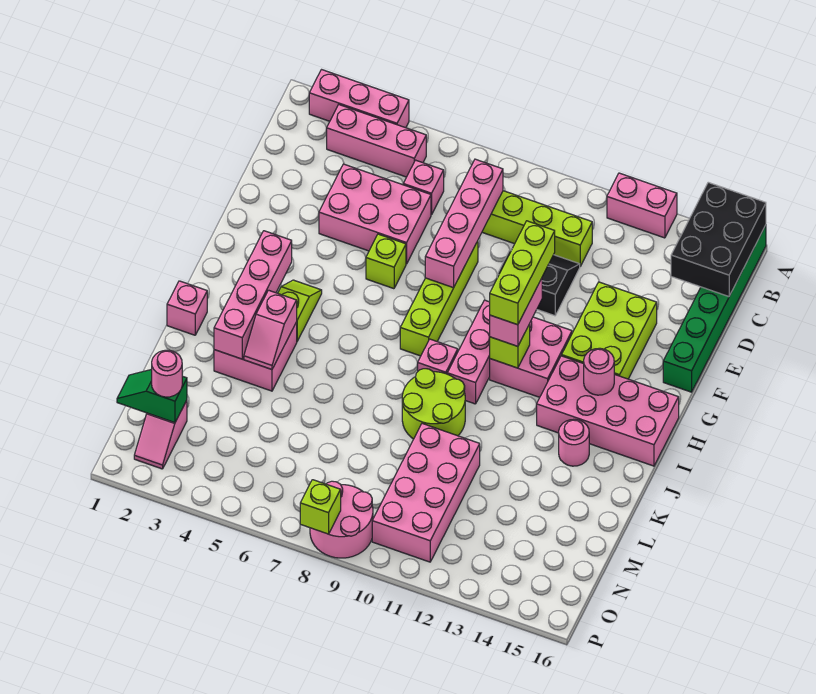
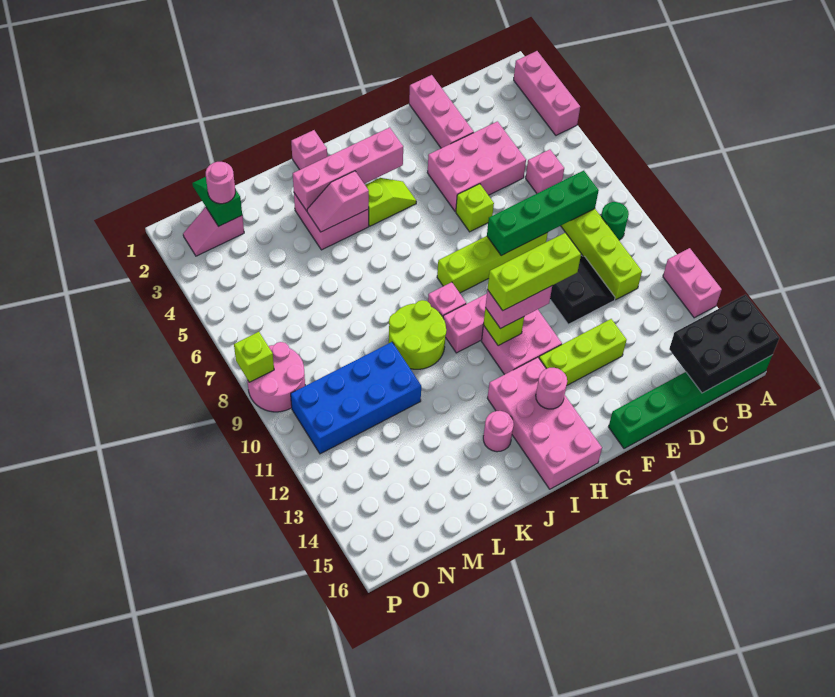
pink 1x3 brick [327,105,426,177] -> pink 1x3 brick moved to [409,75,474,148]
none -> green 1x1 round brick [601,202,629,240]
pink 1x4 brick [425,159,503,288] -> green 1x4 brick [487,171,599,256]
pink 2x3 brick [319,164,431,264] -> pink 2x3 brick turned to [427,121,526,212]
lime 2x3 brick [562,282,657,379] -> lime 1x3 brick [539,319,627,386]
pink 2x4 brick [372,424,480,562] -> blue 2x4 brick [291,342,421,454]

